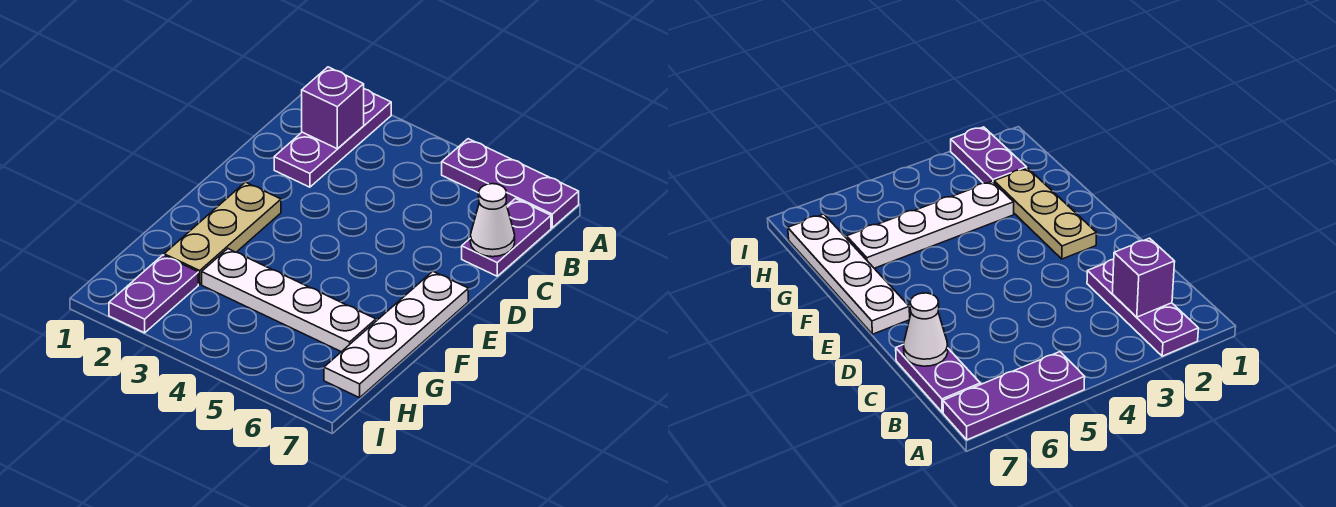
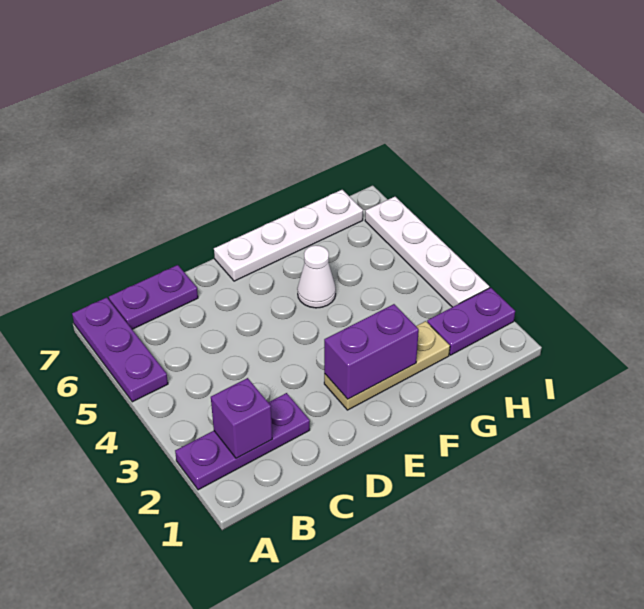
white 1x1 cone [470,184,515,257] -> white 1x1 cone moved to [297,245,336,308]
none -> purple 1x2 brick [324,304,419,399]
white 1x4 plate [202,249,376,352] -> white 1x4 plate moved to [365,197,489,307]

